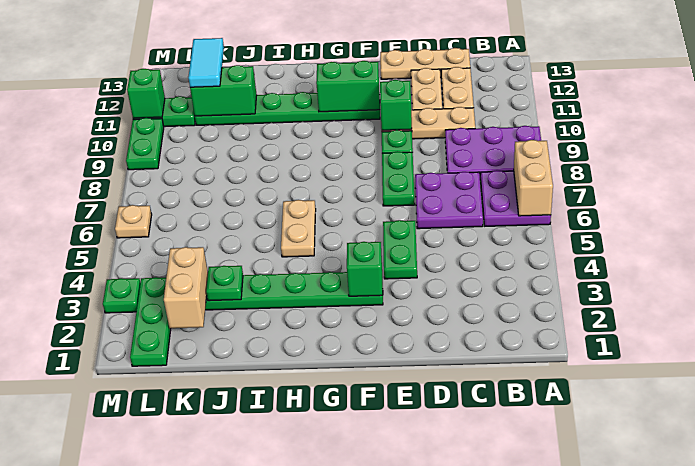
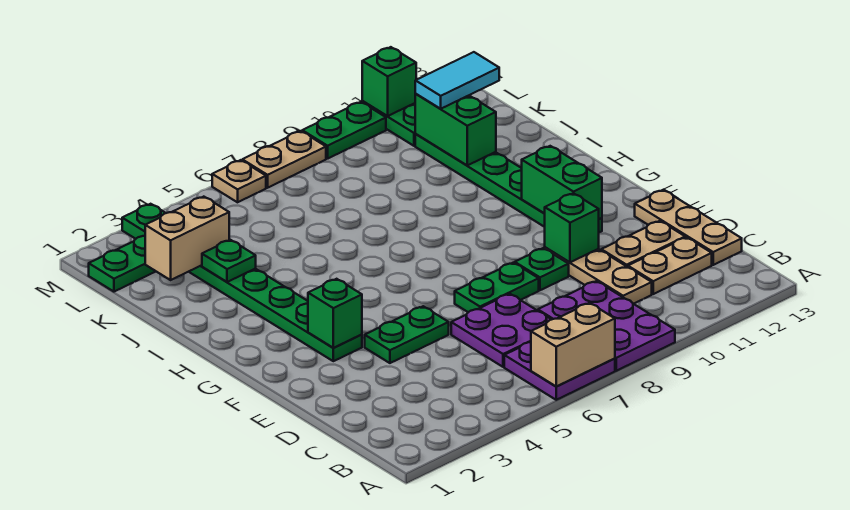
tan 1x2 plate [281,200,316,257] -> tan 1x2 plate moved to [242,131,326,188]

